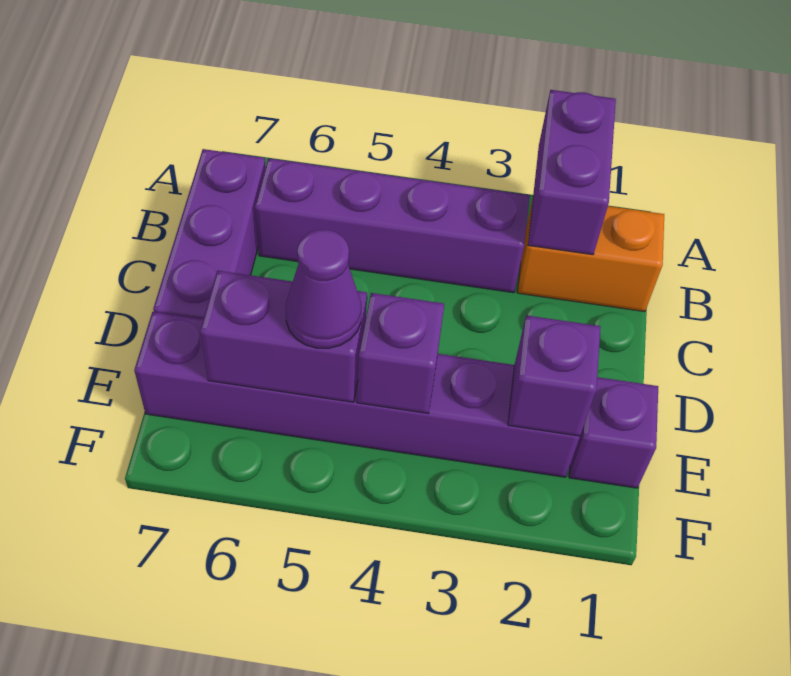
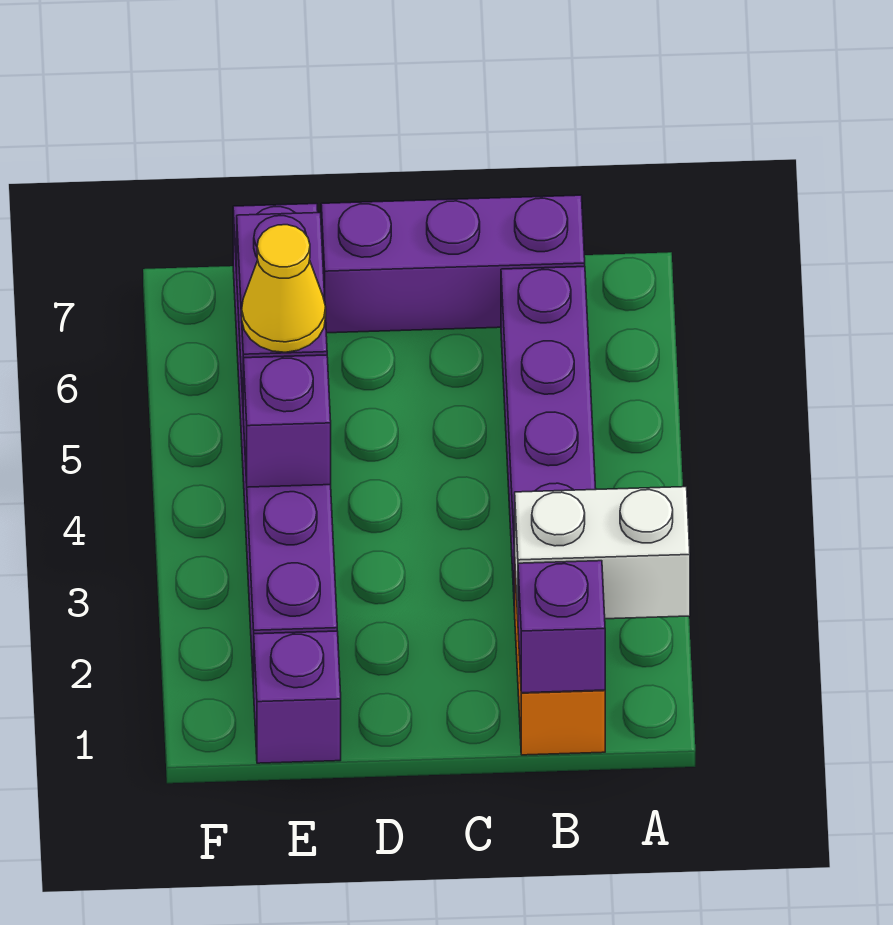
purple 1x2 brick [528,90,616,255] -> white 1x2 brick [515,487,690,619]
purple 1x1 brick [508,315,601,436] -> purple 1x1 brick moved to [518,561,605,693]
purple 1x1 cone [286,230,361,348] -> yellow 1x1 cone [242,225,326,352]

